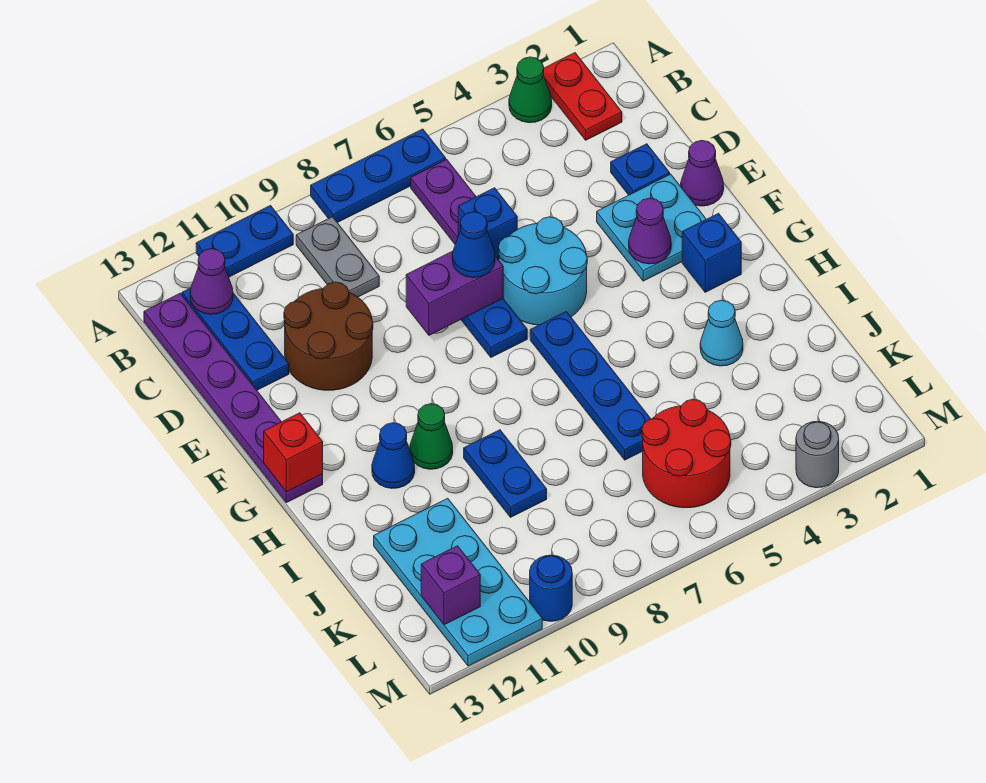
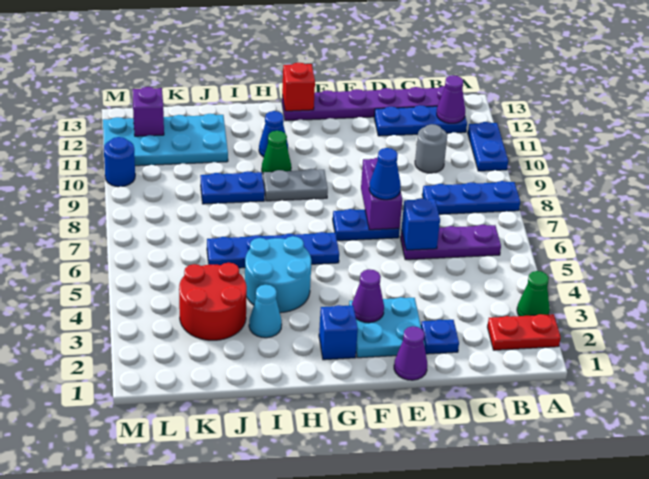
blue 1x3 plate [311,129,446,223] -> blue 1x3 plate turned to [422,181,520,214]
grey 1x2 plate [296,217,379,297] -> grey 1x2 plate moved to [263,169,328,201]
brown 2x2 round brick [284,282,373,390] -> none
cyan 2x2 round brick [498,217,587,325] -> cyan 2x2 round brick moved to [245,236,311,313]
red 2x2 round brick [642,399,731,508] -> red 2x2 round brick moved to [179,263,247,340]
grey 1x1 round brick [796,421,839,488] -> grey 1x1 round brick moved to [415,124,447,173]

